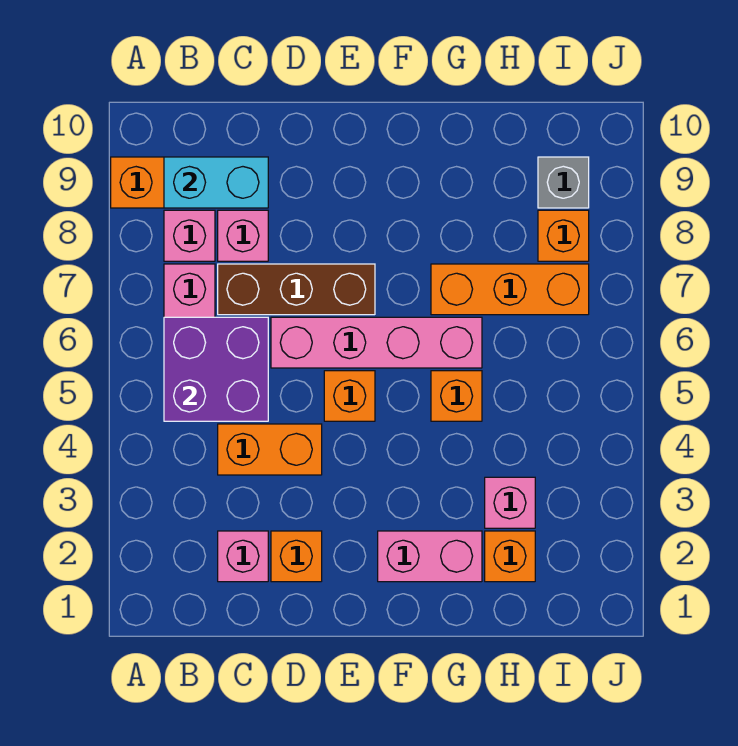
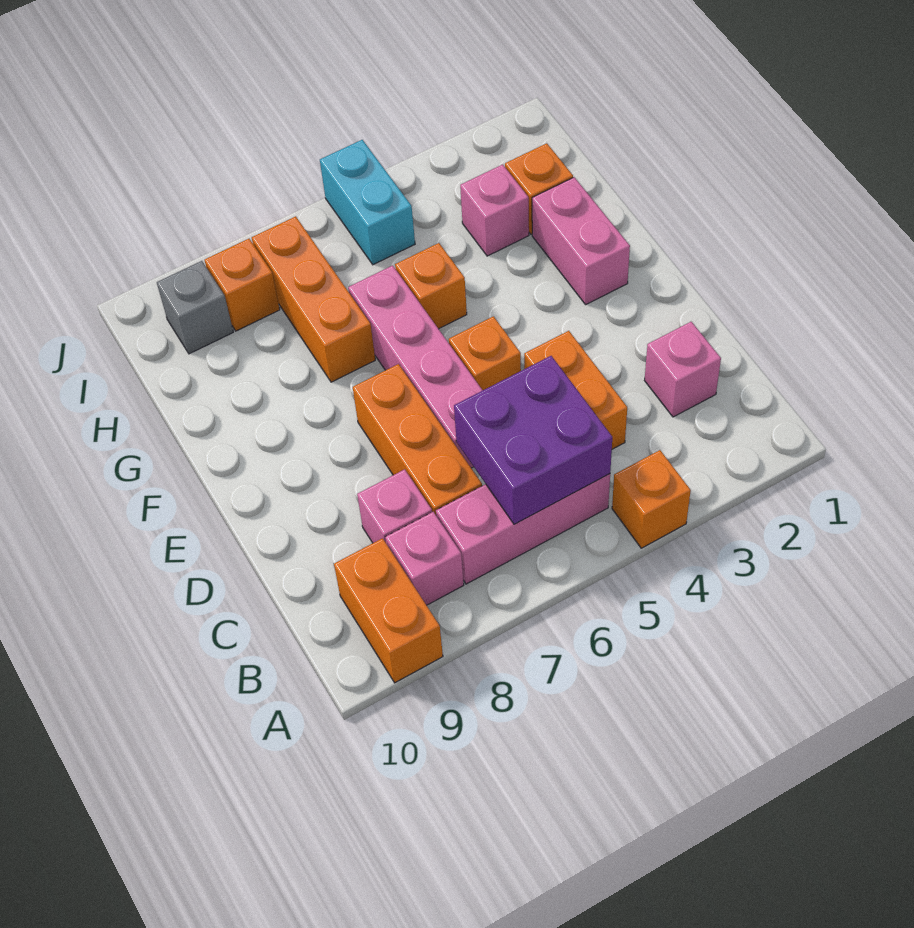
cyan 1x2 brick [164,157,268,208] -> cyan 1x2 brick moved to [320,140,415,265]
brown 1x3 brick [218,264,375,315] -> orange 1x3 brick [353,364,482,515]
orange 1x1 brick [271,531,322,582] -> orange 1x1 brick moved to [612,450,691,548]

